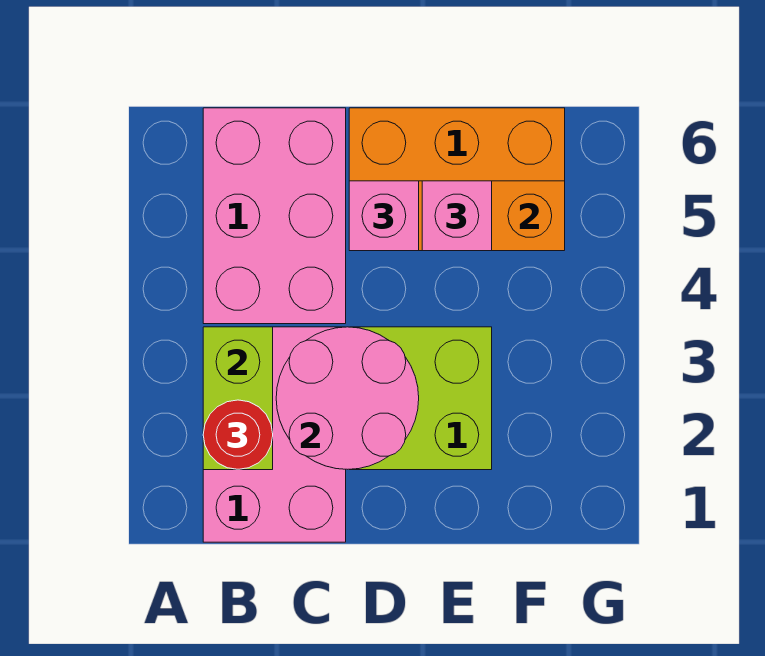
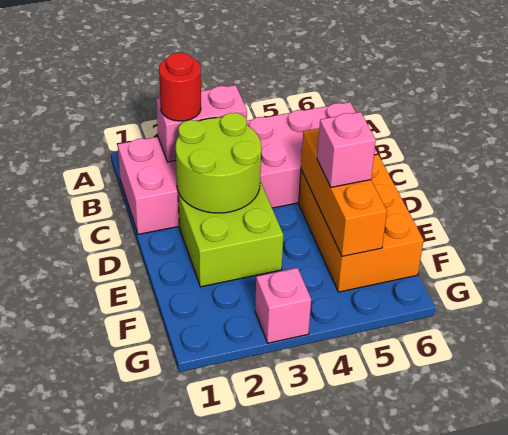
lime 1x2 brick [203,327,273,470] -> pink 1x2 brick [156,85,247,162]
pink 2x2 round brick [276,327,419,469] -> lime 2x2 round brick [176,113,261,213]
pink 1x1 brick [349,181,419,251] -> pink 1x1 brick moved to [255,268,311,343]

